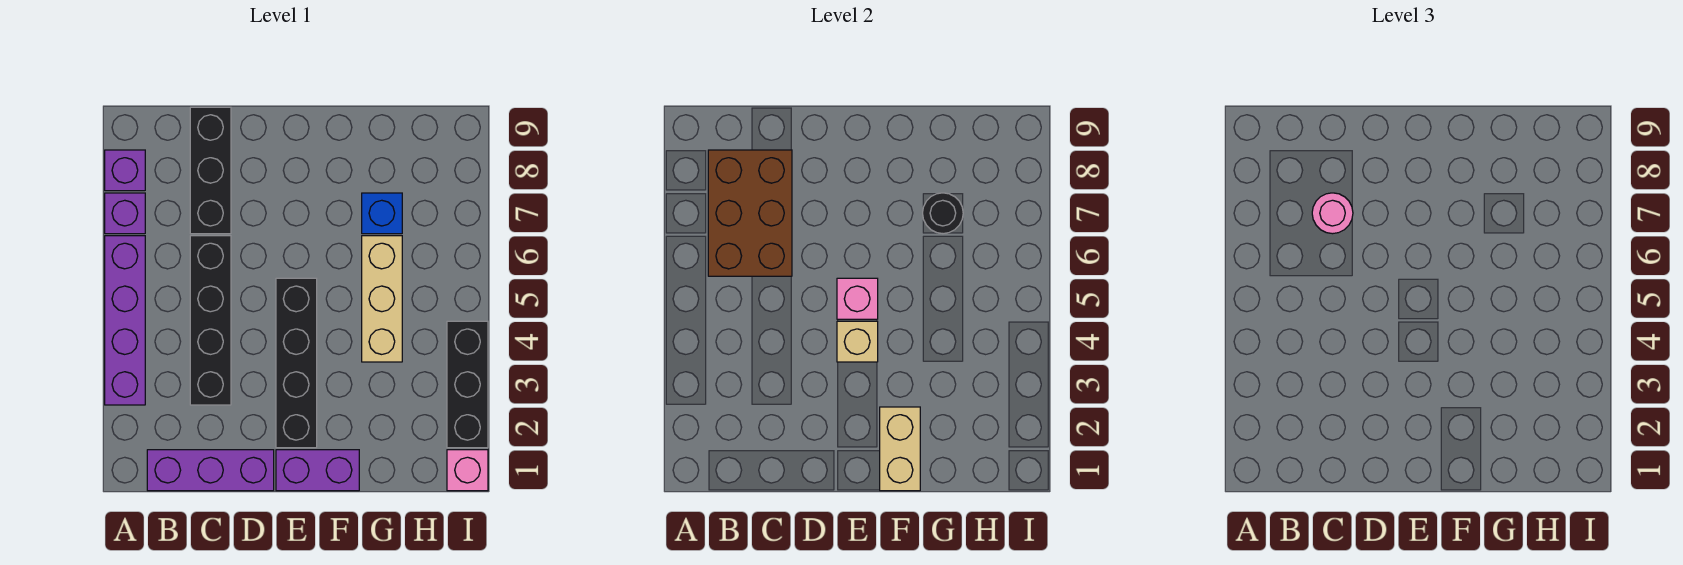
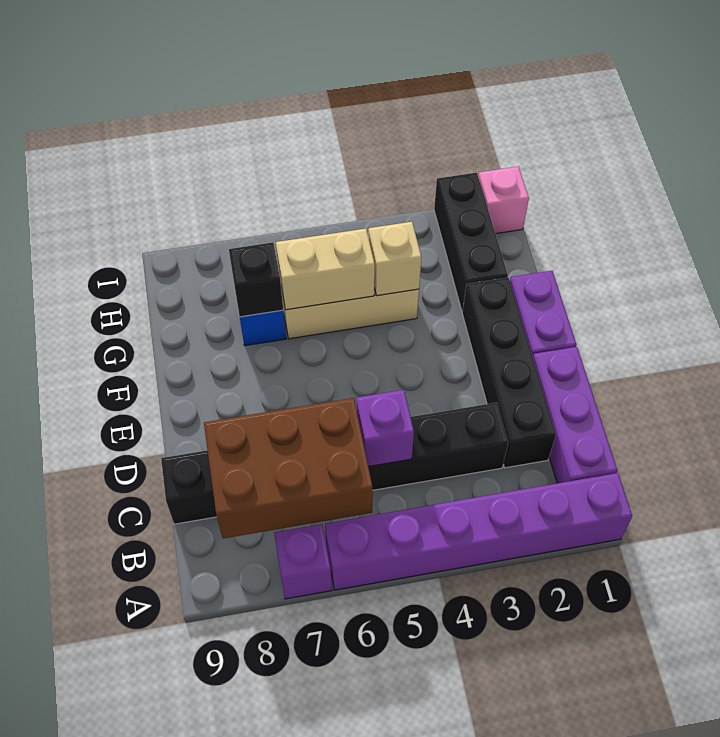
purple 1x4 brick [105,236,145,405] -> purple 1x6 brick [325,473,632,590]
purple 1x1 brick [105,150,145,191] -> purple 1x1 brick moved to [356,390,414,466]
pink 1x1 round brick [1312,193,1353,234] -> none
black 1x4 brick [276,278,317,448] -> black 1x4 brick turned to [462,277,556,468]
tan 1x1 brick [837,321,878,362] -> tan 1x1 brick moved to [368,222,421,296]
pink 1x1 brick [837,278,878,319] -> none
tan 1x2 brick [880,407,920,491] -> tan 1x2 brick moved to [276,229,375,310]
black 1x1 round brick [923,193,963,234] -> black 1x1 brick [229,242,283,317]
black 1x3 brick [447,321,488,448] -> black 1x3 brick turned to [434,173,508,311]

